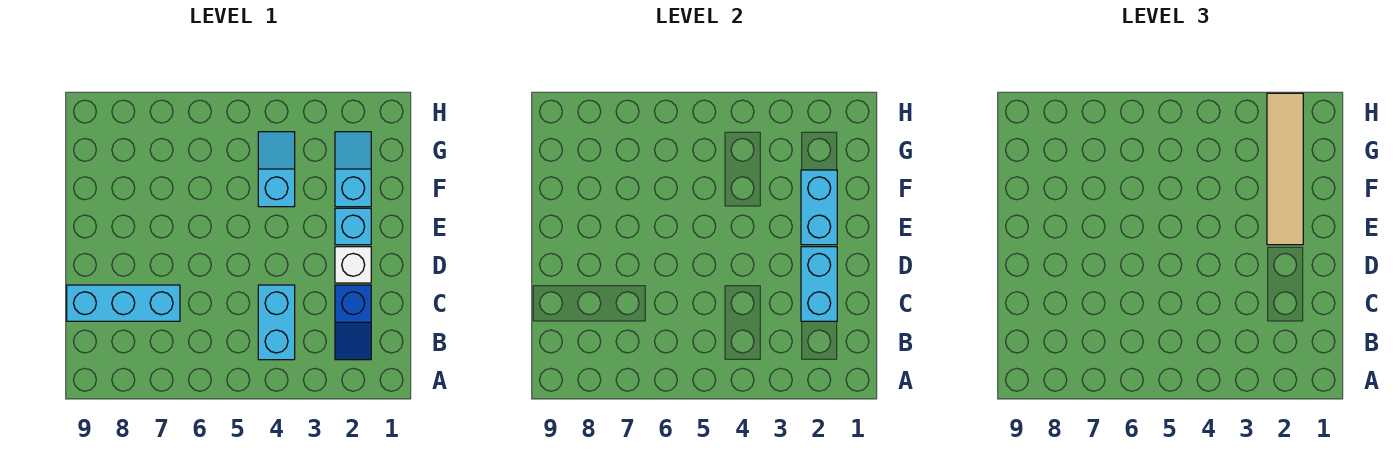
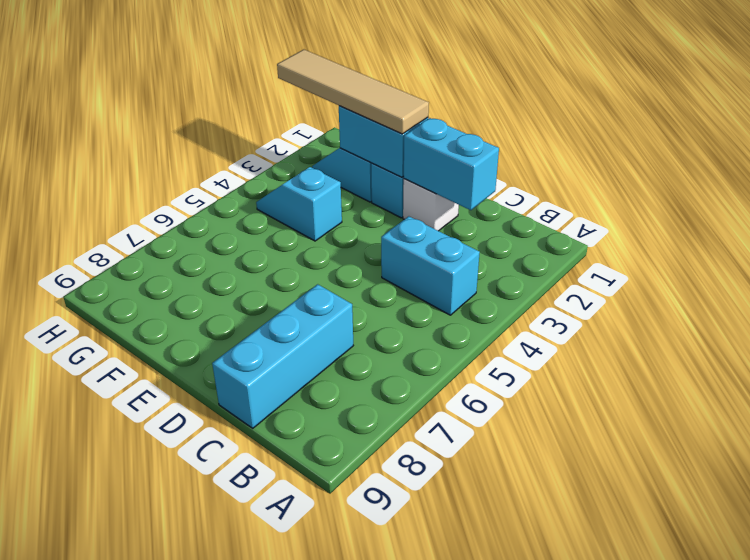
blue 1x2 slope [335,285,371,360] -> none

